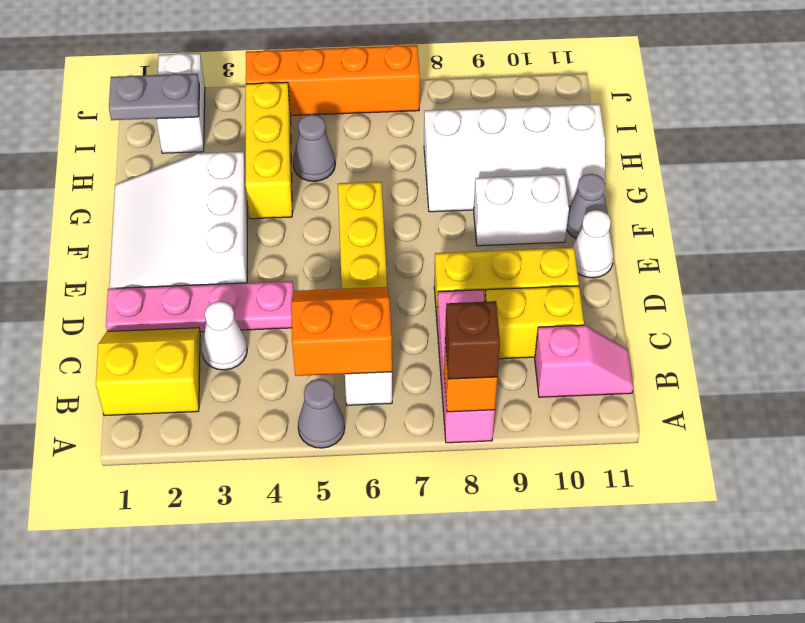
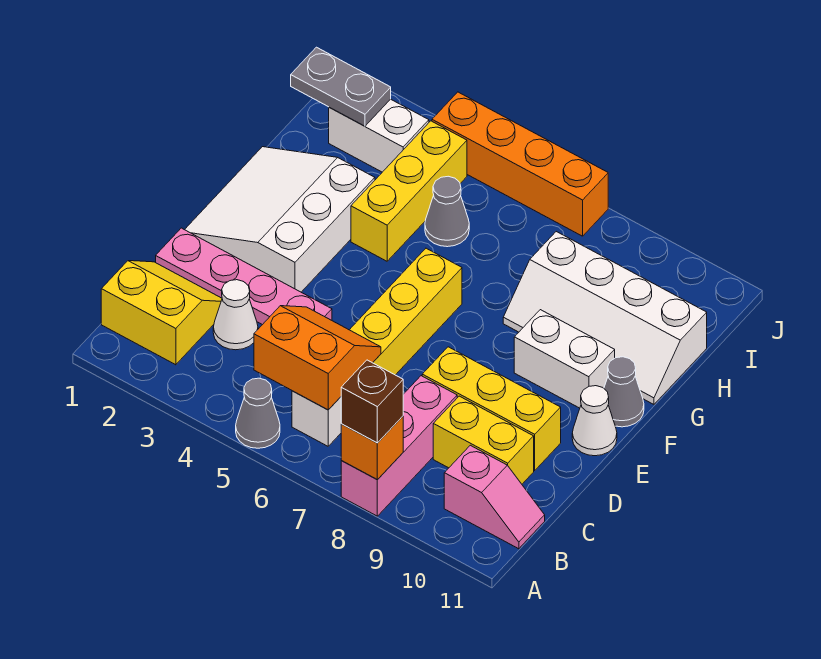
white 1x2 brick [156,53,205,153] -> white 1x2 brick turned to [329,99,429,172]

